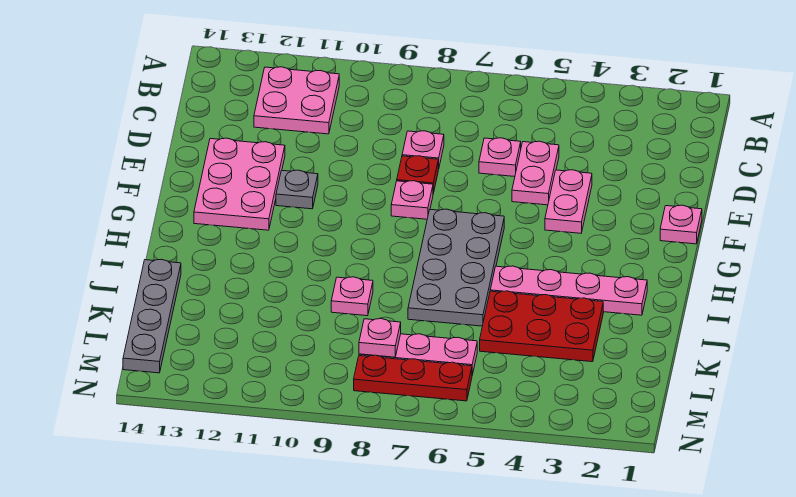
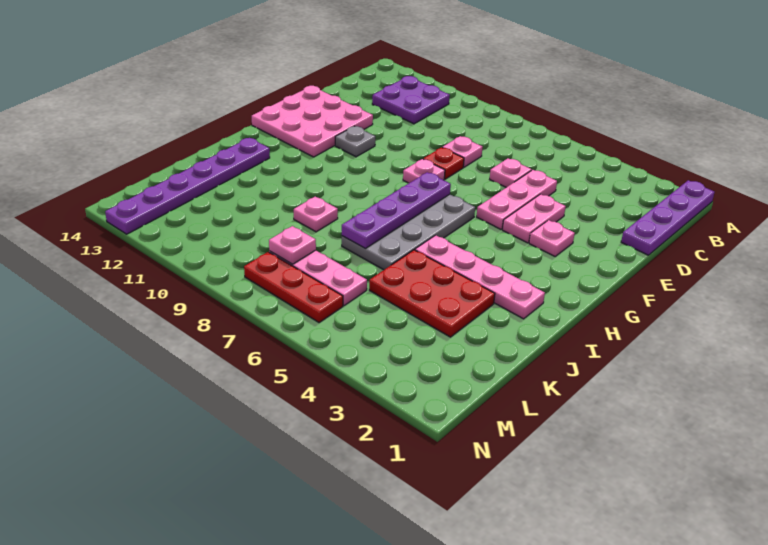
none -> purple 1x4 plate [621,180,715,255]
pink 2x2 plate [254,67,339,134] -> purple 2x2 plate [372,76,450,124]
pink 1x2 plate [512,141,559,205] -> pink 1x3 plate [477,170,557,229]
pink 2x3 plate [194,138,285,230] -> pink 3x3 plate [252,86,373,157]
pink 1x1 plate [660,205,702,244] -> pink 1x1 plate moved to [529,220,575,256]
none -> purple 1x4 plate [342,172,451,248]
none -> purple 1x6 plate [105,138,270,234]
grey 1x4 plate [123,259,181,373] -> none

